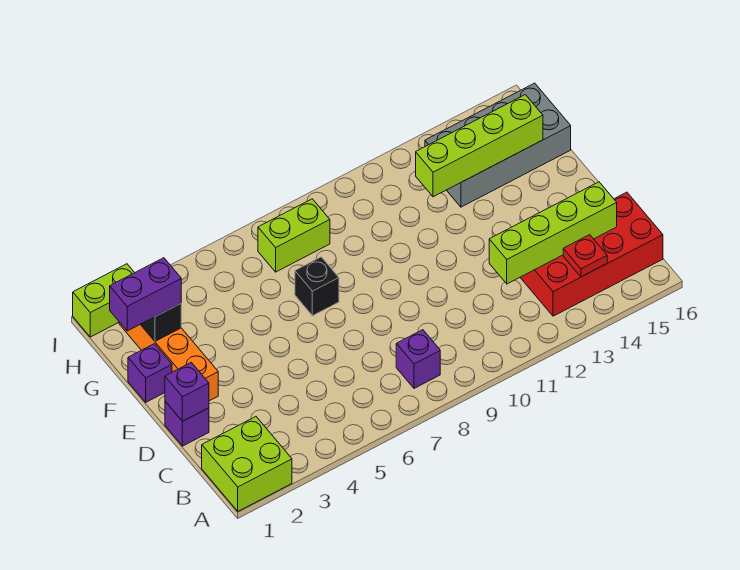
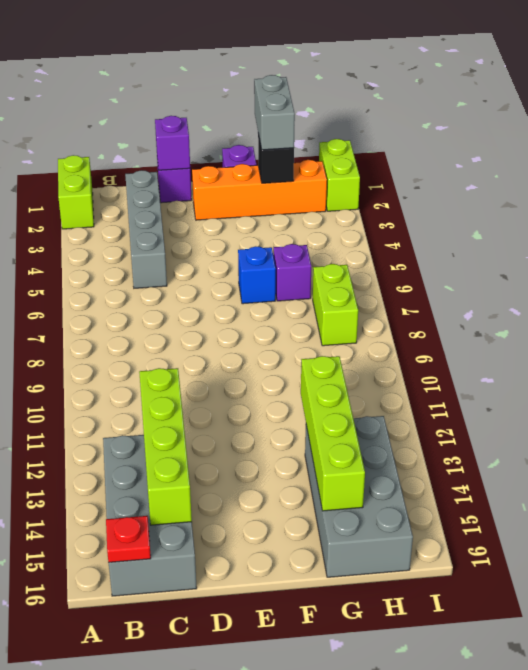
lime 2x2 brick [202,417,292,511] -> lime 1x2 brick [58,155,94,229]
purple 1x1 brick [396,330,440,388] -> purple 1x1 brick moved to [273,244,311,301]
red 2x4 brick [520,192,663,316] -> grey 2x4 brick [103,435,197,596]
red 1x1 plate [563,235,607,277] -> red 1x1 plate moved to [106,516,151,562]
none -> grey 1x4 brick [125,170,167,288]
none -> blue 1x1 brick [238,246,276,304]
black 1x1 brick [295,257,339,316] -> none
purple 1x2 brick [110,258,181,331] -> grey 1x2 brick [254,75,295,150]

